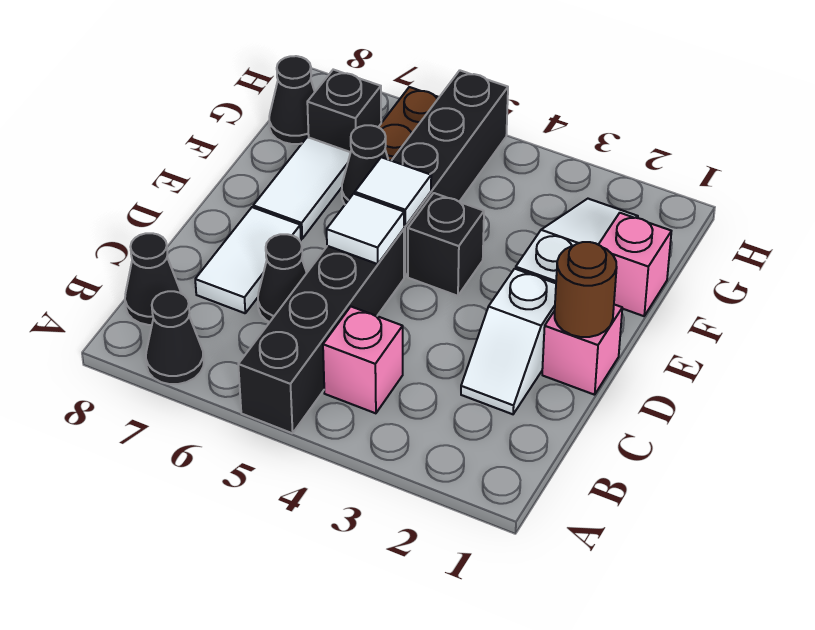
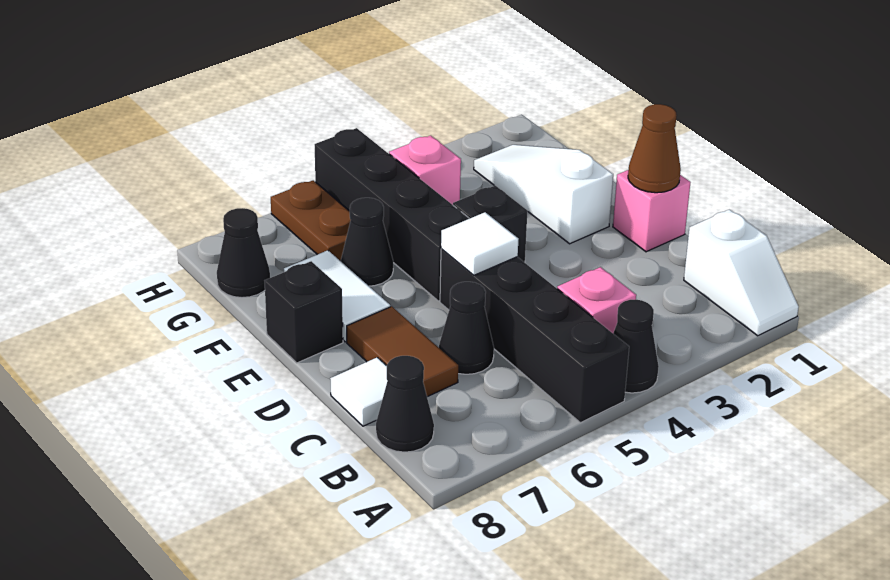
black 1x1 cone [146,291,204,384] -> black 1x1 cone moved to [613,300,659,393]
white 1x2 slope [461,269,556,414] -> white 1x2 slope moved to [684,209,799,336]
white 1x2 tile [195,207,301,313] -> brown 1x2 tile [347,306,458,397]
brown 1x1 round brick [555,242,617,337] -> brown 1x1 cone [628,104,681,193]
white 1x1 tile [355,157,431,226] -> white 1x1 tile moved to [330,357,387,426]
pink 1x1 brick [598,213,671,316] -> pink 1x1 brick moved to [389,136,461,205]
black 1x1 brick [307,70,381,152] -> black 1x1 brick moved to [265,261,343,363]

